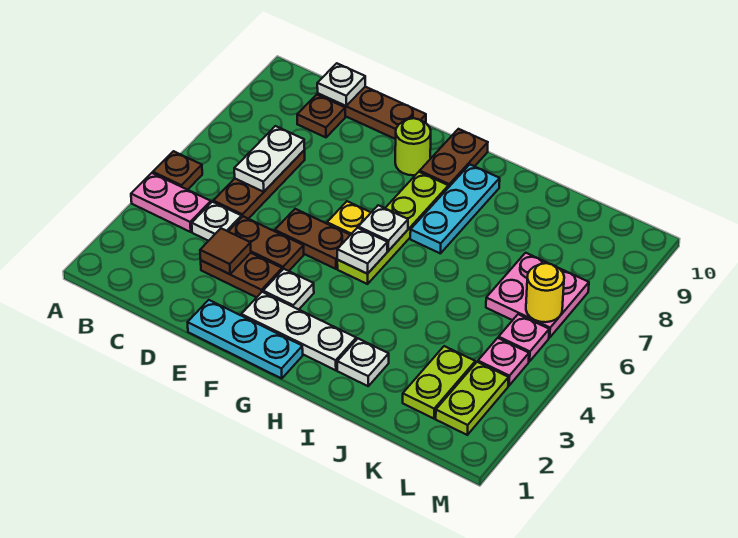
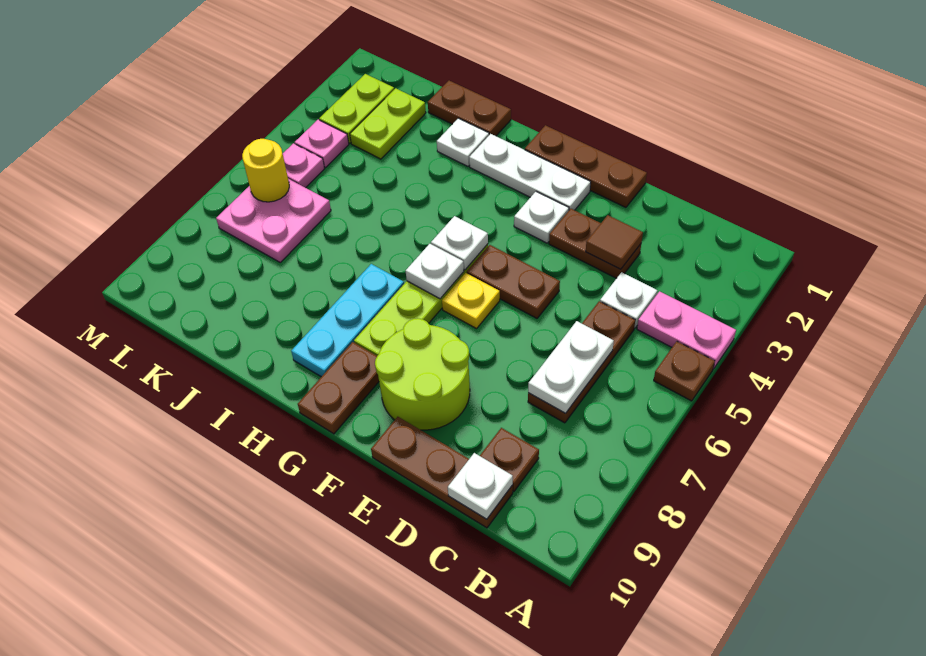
brown 1x2 plate [228,217,304,271] -> brown 1x2 plate moved to [428,81,511,136]
cyan 1x3 plate [188,300,303,378] -> brown 1x3 plate [525,125,647,207]
lime 1x1 round brick [395,118,431,175] -> lime 2x2 round brick [375,318,470,430]

